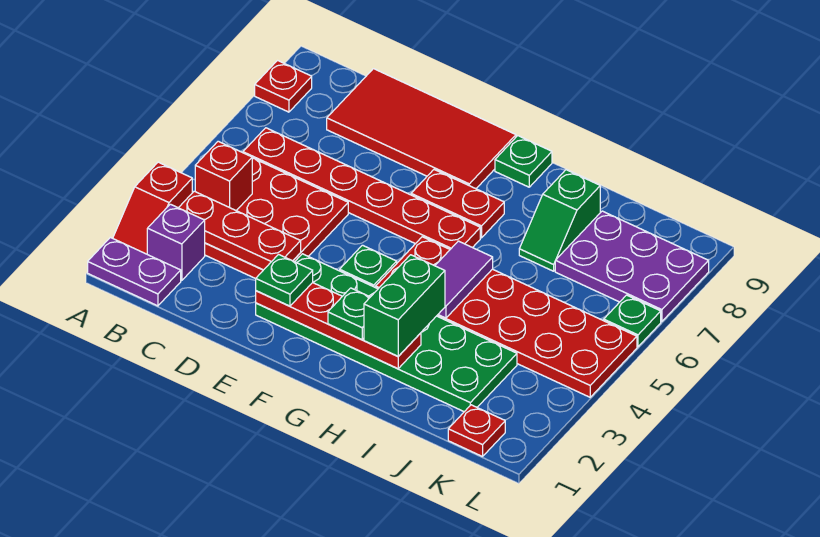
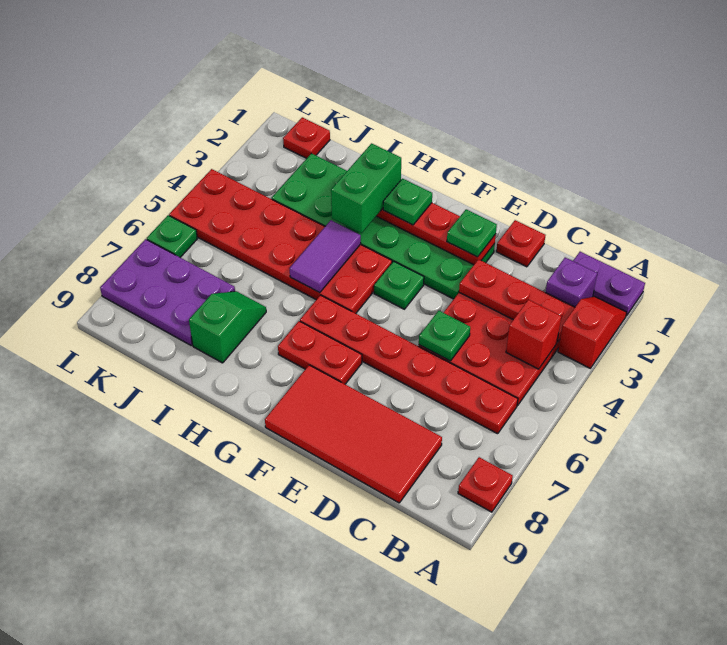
none -> red 1x1 plate [496,220,546,267]
green 1x1 plate [495,136,552,187] -> green 1x1 plate moved to [419,311,470,361]

